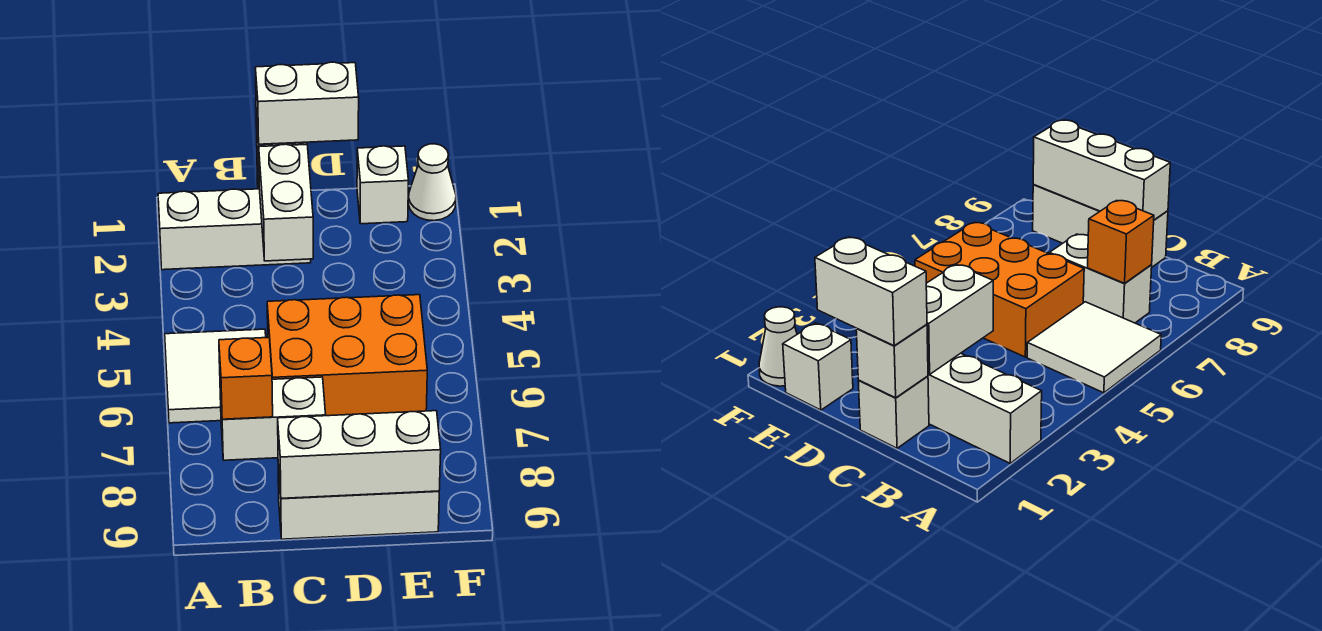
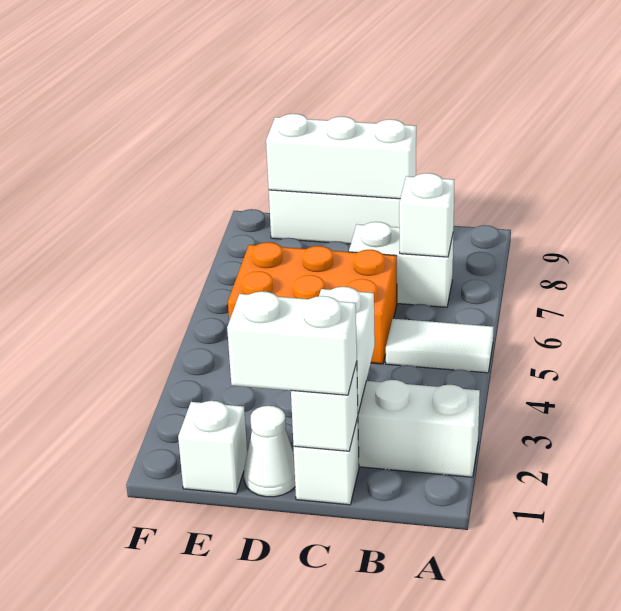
white 2x2 tile [165,329,266,423] -> white 1x2 tile [386,319,494,373]
orange 1x1 brick [219,338,273,419] -> white 1x1 brick [399,173,454,257]
white 1x1 cone [408,144,456,221] -> white 1x1 cone moved to [244,406,295,497]

